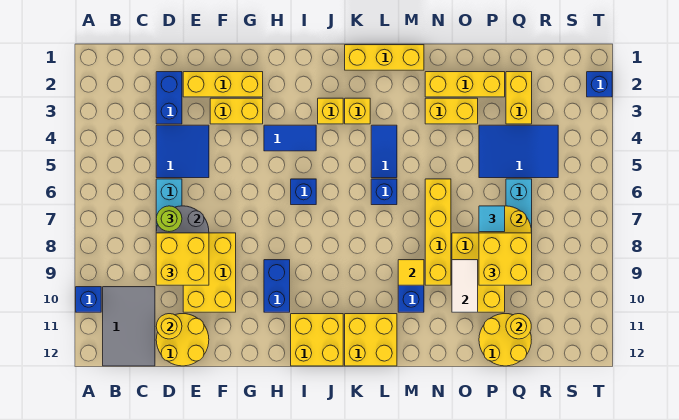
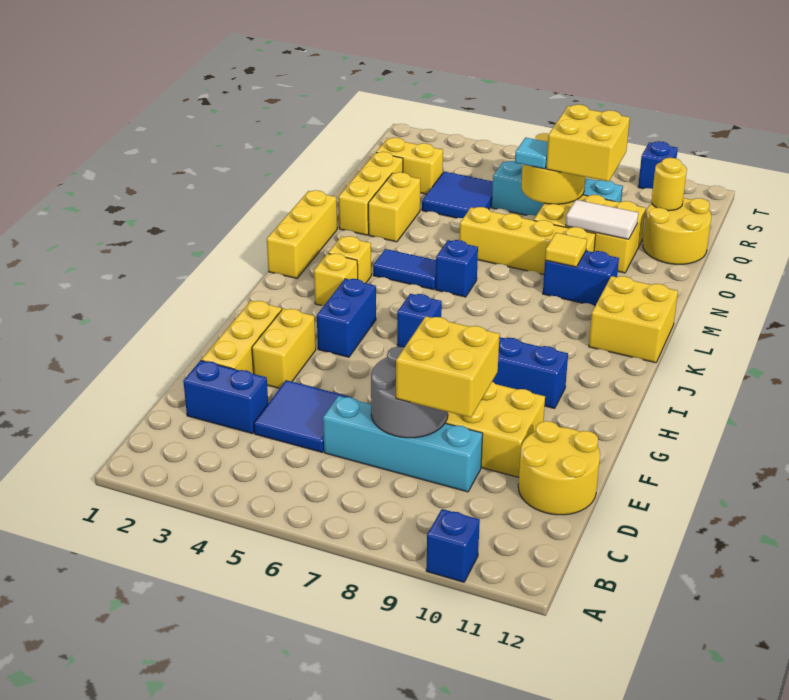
grey 2x3 tile [103,287,155,366] -> none
lime 1x1 round brick [156,206,182,232] -> none
yellow 1x1 round brick [156,314,182,339] -> none
blue 1x2 tile [264,125,316,151] -> blue 1x2 brick [317,279,376,357]
yellow 2x2 brick [291,314,343,366] -> none
blue 2x3 tile [479,125,558,178] -> blue 2x2 tile [422,171,493,218]
blue 1x1 brick [587,72,612,97] -> blue 1x1 brick moved to [638,141,678,189]

